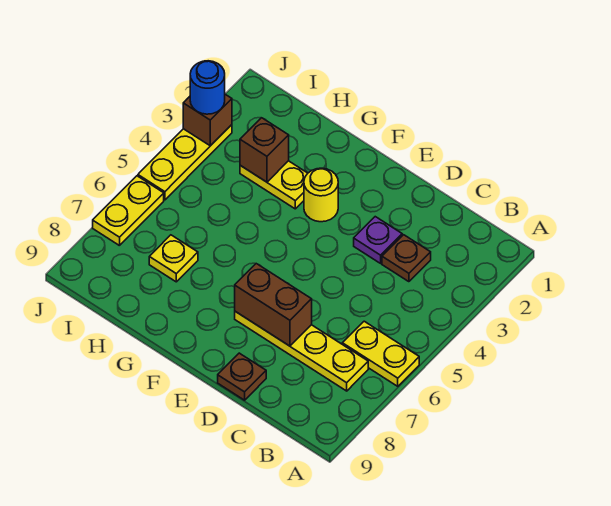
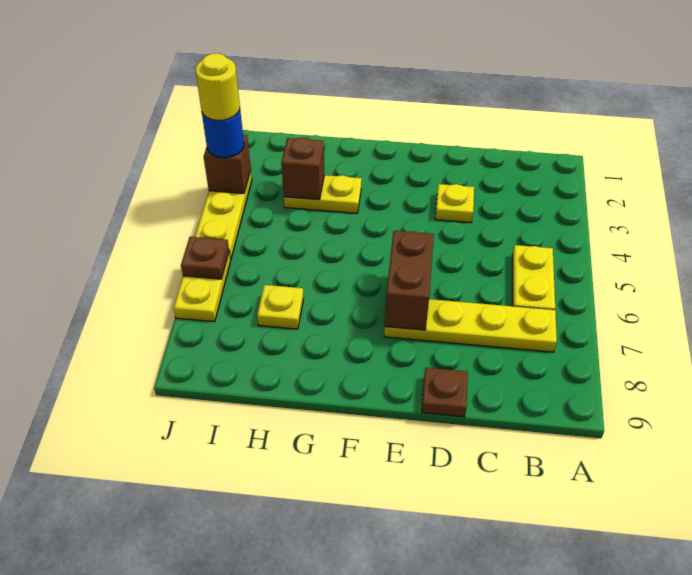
yellow 1x2 plate [342,321,419,386] -> yellow 1x2 plate turned to [512,245,555,310]
brown 1x1 plate [382,235,431,282] -> brown 1x1 plate moved to [181,237,229,279]
purple 1x1 plate [354,217,402,263] -> yellow 1x1 plate [435,184,474,223]
brown 1x2 brick [235,264,312,346] -> brown 1x2 brick turned to [385,231,434,330]
yellow 1x1 round brick [304,168,338,222] -> yellow 1x1 round brick moved to [195,53,240,120]

